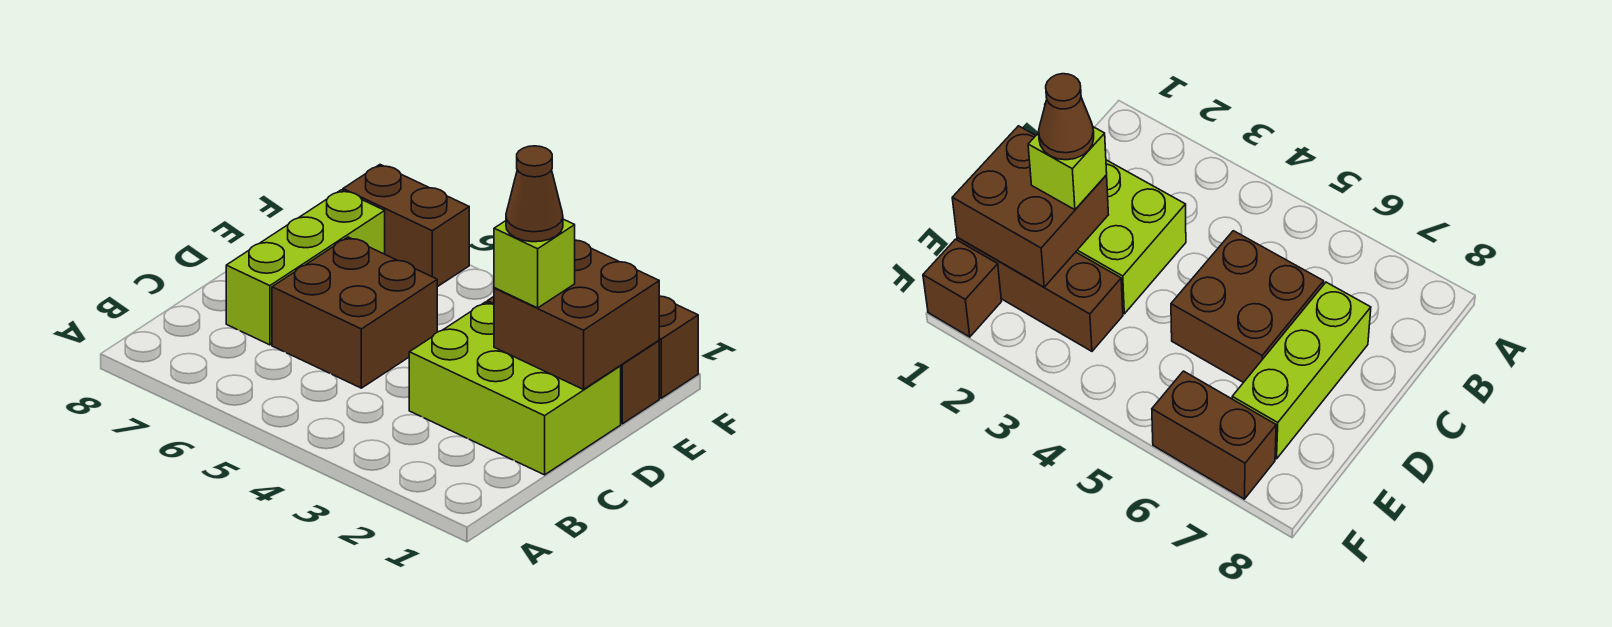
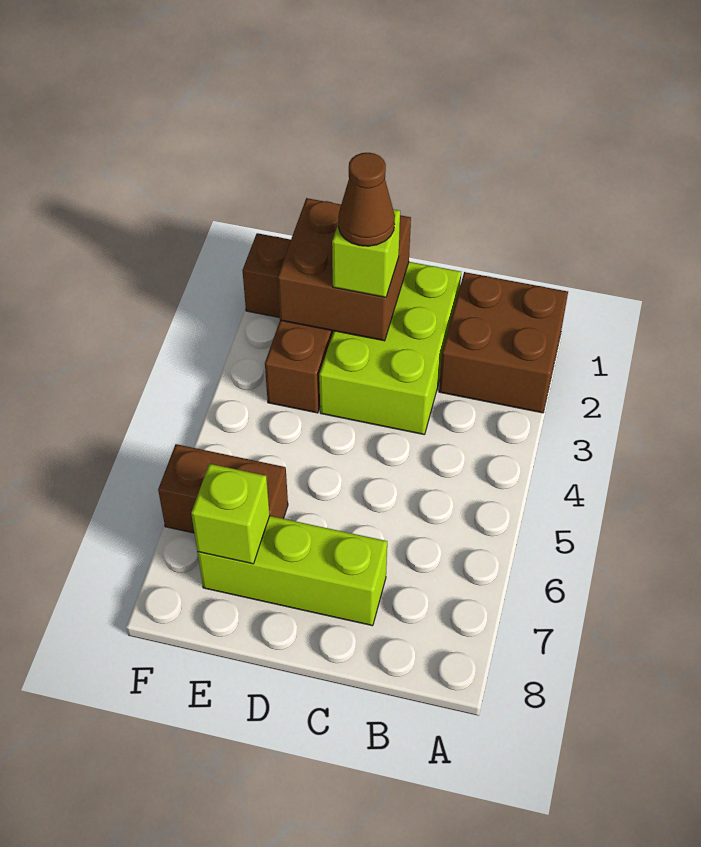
brown 2x2 brick [272,237,437,388] -> brown 2x2 brick moved to [439,272,568,413]
none -> lime 1x1 brick [191,464,270,564]
brown 1x2 brick [343,165,469,287] -> brown 1x2 brick turned to [158,444,288,533]

